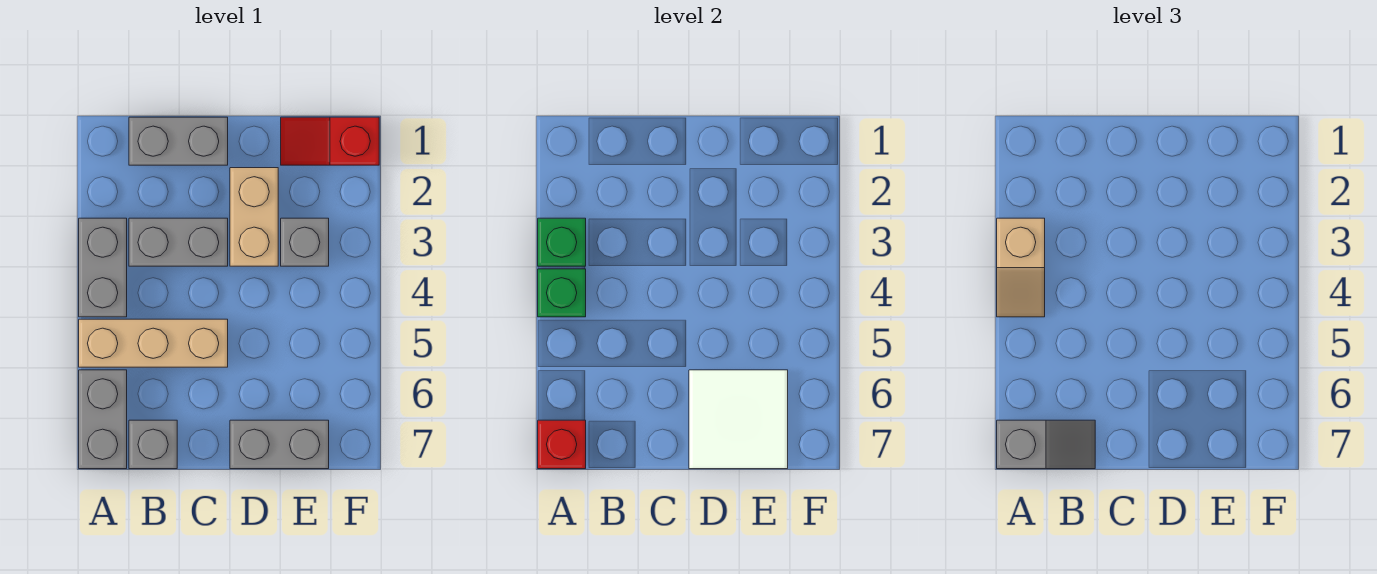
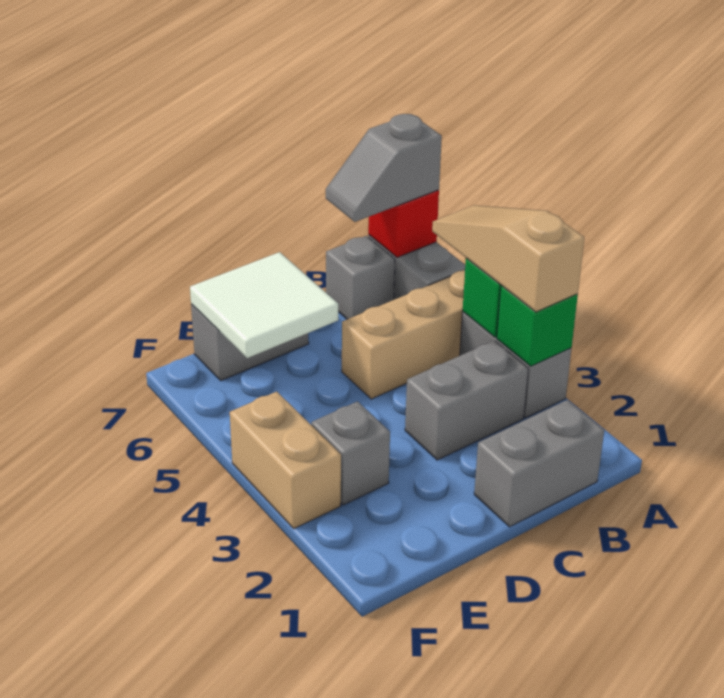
tan 1x2 slope [997,218,1045,317] -> tan 1x3 slope [432,205,584,312]
tan 1x2 brick [230,168,278,266] -> tan 1x2 brick moved to [230,392,341,528]
red 1x2 slope [281,117,379,165] -> none

